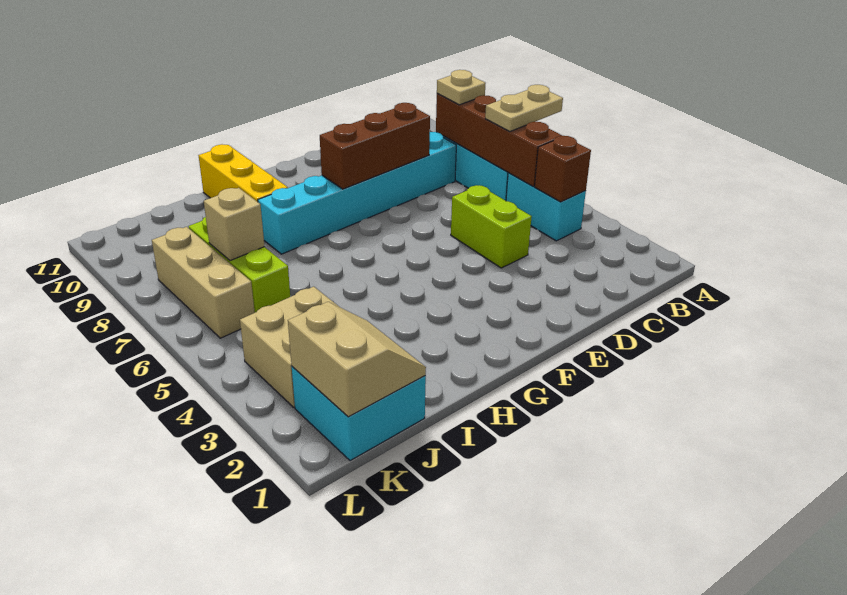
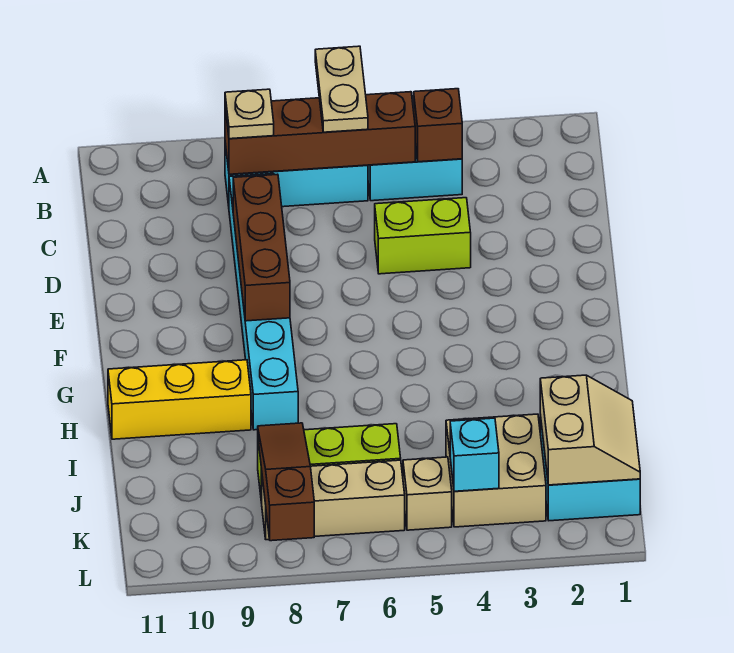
tan 2x2 slope [288,302,426,417] -> tan 2x2 slope turned to [540,375,640,485]
tan 1x1 brick [204,188,264,261] -> tan 1x1 brick moved to [403,457,452,530]
none -> brown 1x3 slope [258,423,314,541]
none -> cyan 1x1 brick [450,418,499,491]

